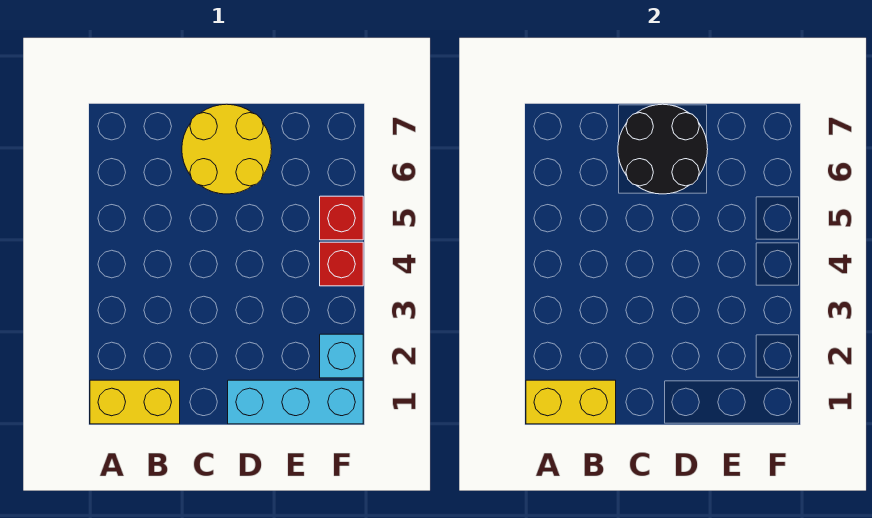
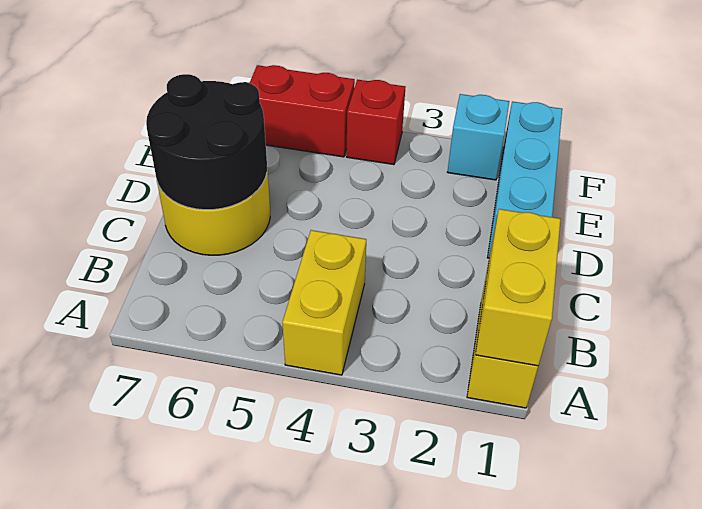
none -> yellow 1x2 brick [282,230,366,375]
red 1x1 brick [320,196,363,240] -> red 1x2 brick [249,65,355,157]

